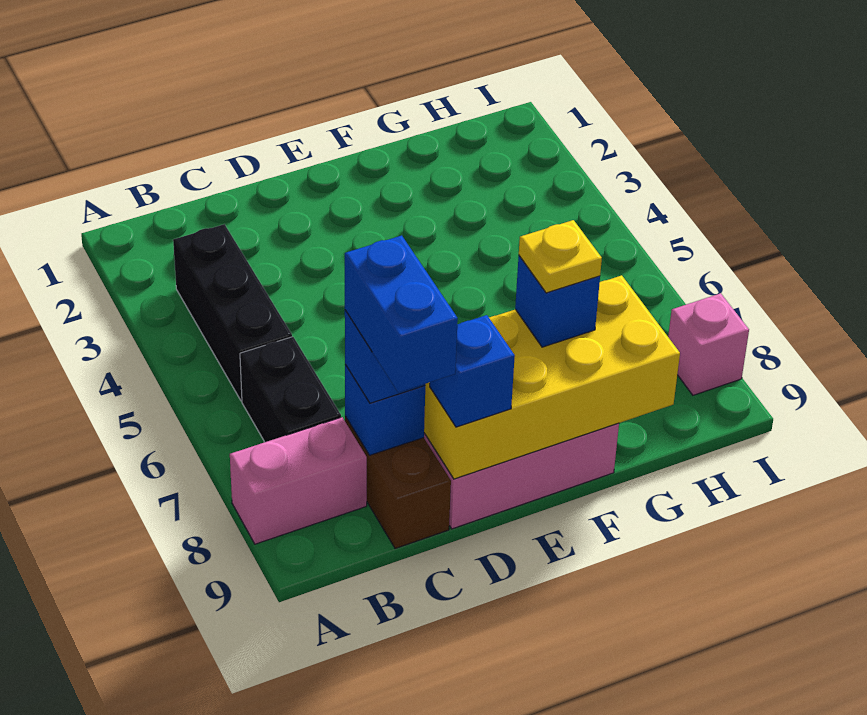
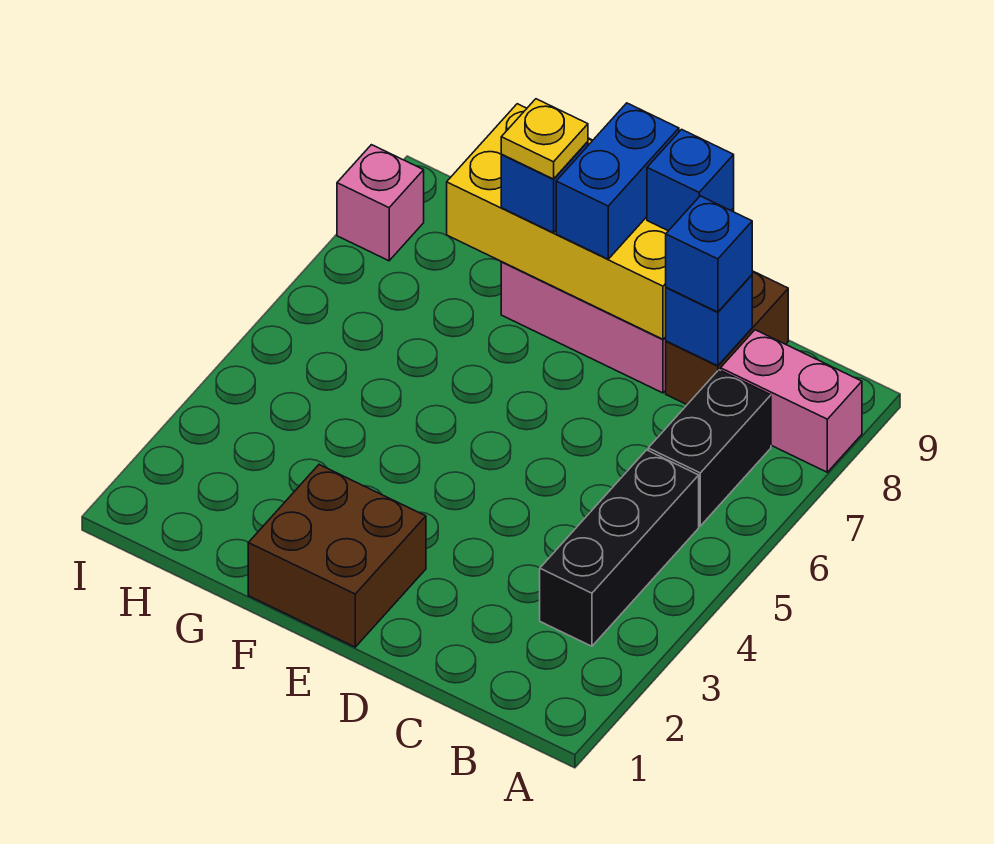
blue 1x2 brick [345,236,458,392] -> blue 1x2 brick moved to [556,103,679,259]
none -> brown 2x2 brick [248,465,426,647]

